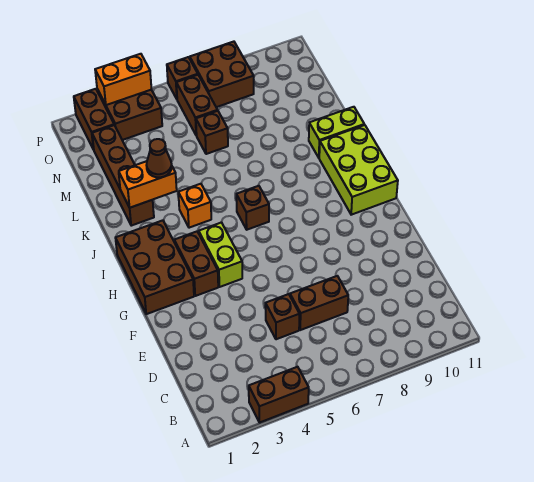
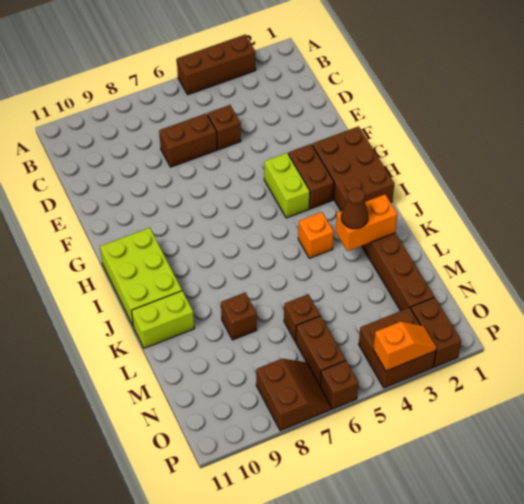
brown 1x2 brick [249,367,309,423] -> brown 1x3 brick [177,35,256,95]
brown 1x1 brick [236,186,269,230] -> brown 1x1 brick moved to [221,293,257,340]
brown 2x2 brick [190,42,254,107] -> brown 2x2 slope [256,359,331,431]
orange 1x2 brick [95,54,152,105] -> orange 1x2 slope [373,322,437,371]

